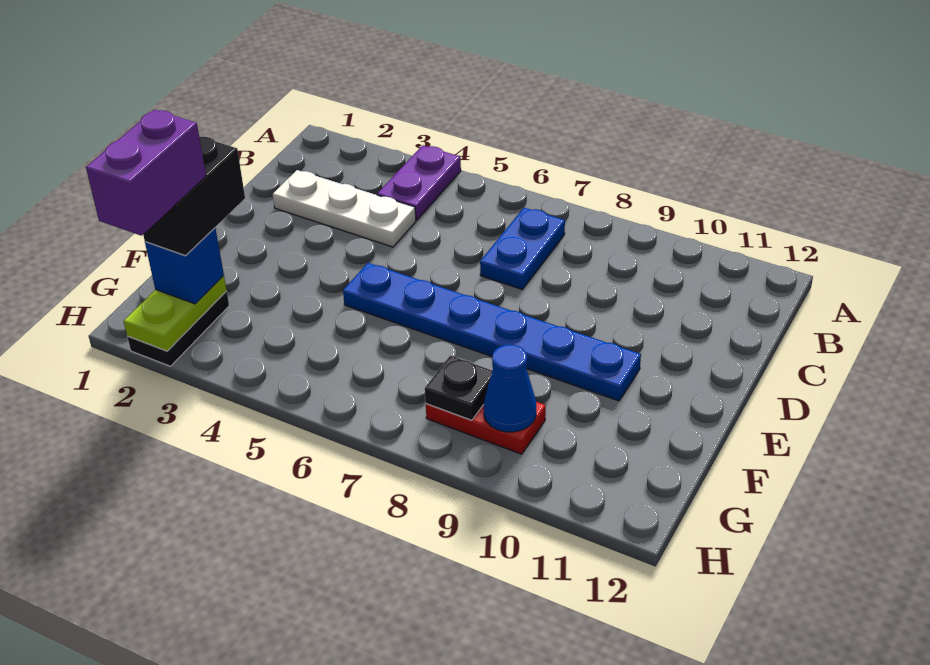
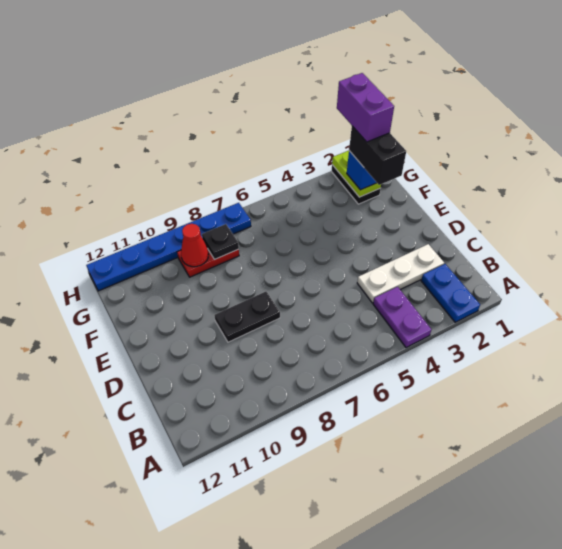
blue 1x2 plate [480,208,565,289] -> blue 1x2 plate moved to [421,264,480,322]
none -> black 1x2 plate [214,292,280,342]
blue 1x6 plate [343,263,641,401] -> blue 1x6 plate moved to [86,203,251,291]
blue 1x1 cone [484,345,536,432] -> red 1x1 cone [181,224,209,267]

